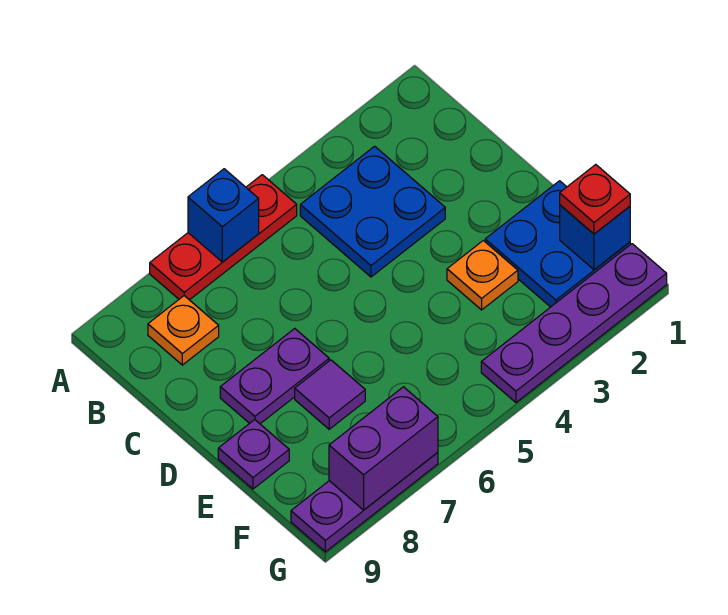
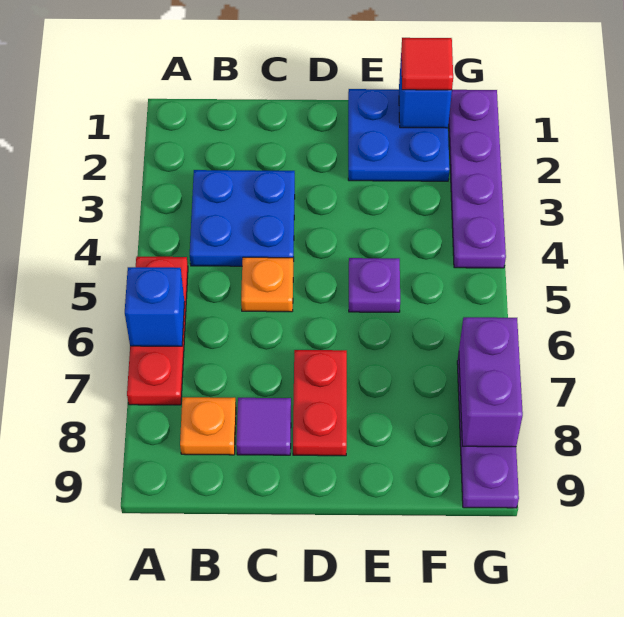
purple 1x2 plate [220,329,329,424] -> red 1x2 plate [293,350,347,456]
orange 1x1 plate [447,240,518,310] -> orange 1x1 plate moved to [241,257,293,312]
purple 1x1 tile [295,360,365,429] -> purple 1x1 tile moved to [236,398,291,455]
purple 1x1 plate [218,420,289,489] -> purple 1x1 plate moved to [349,258,400,312]
red 1x1 plate [560,165,630,234] -> red 1x1 tile [401,38,453,90]

